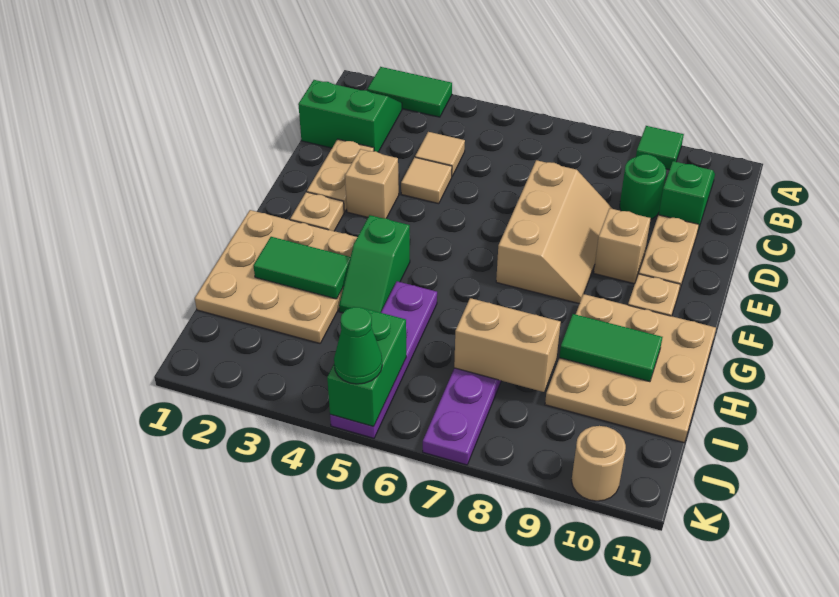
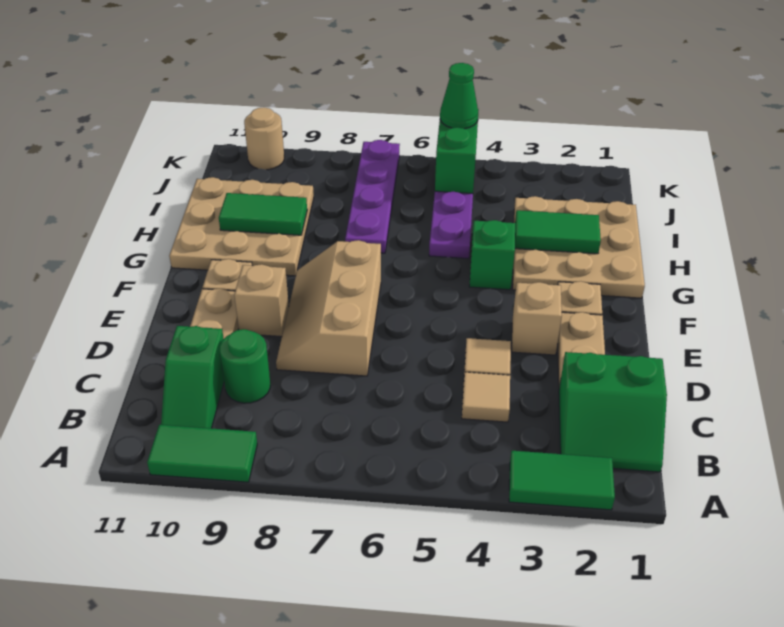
green 1x1 tile [636,126,684,170] -> green 1x2 tile [147,425,257,482]
tan 1x2 brick [454,298,561,392] -> none

